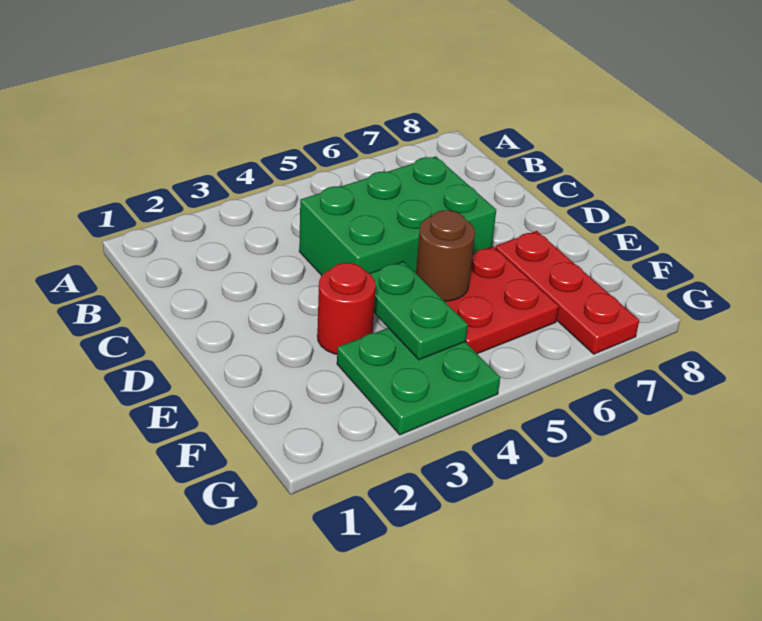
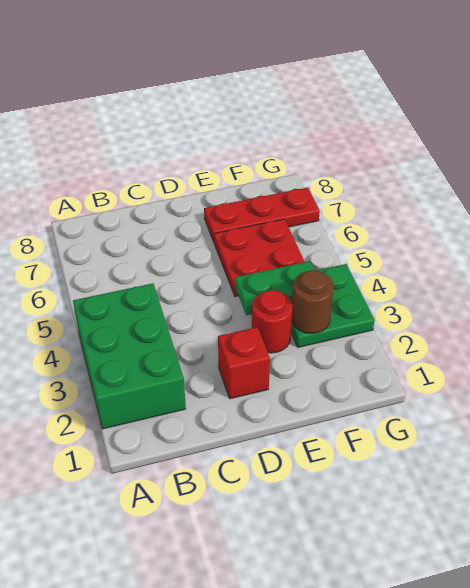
green 2x3 brick [299,156,496,276] -> green 2x3 brick moved to [73,283,186,429]
none -> red 1x1 brick [218,327,270,399]
brown 1x1 round brick [416,210,475,301] -> brown 1x1 round brick moved to [292,270,334,333]

